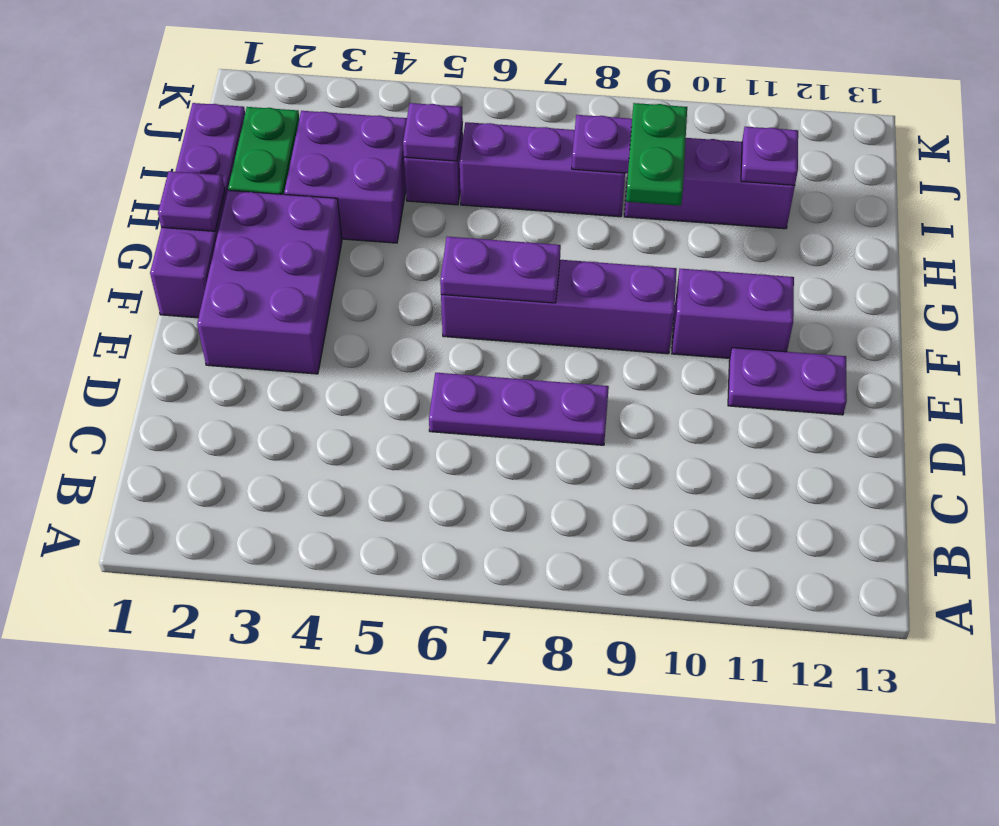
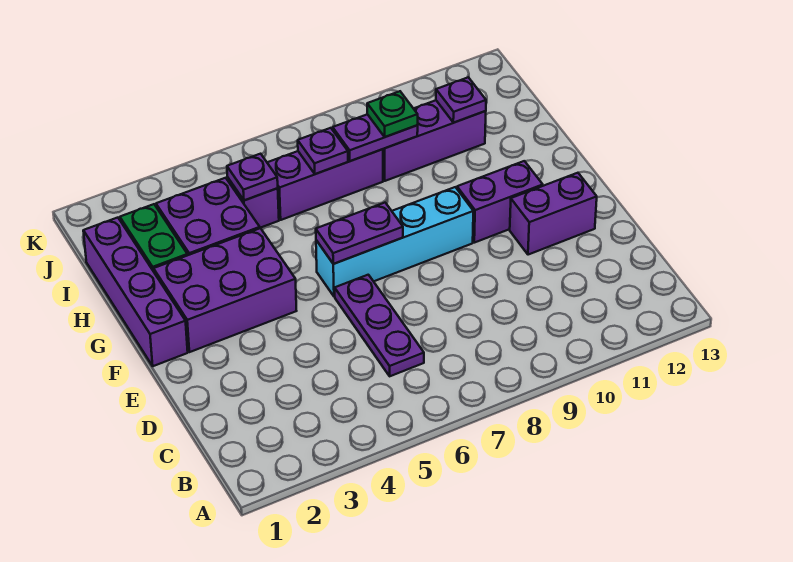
purple 1x3 plate [429,373,609,445] -> purple 1x3 plate turned to [335,275,424,376]
purple 2x3 brick [197,190,342,374] -> purple 2x3 brick turned to [154,228,296,352]
purple 1x2 plate [728,348,847,415] -> purple 1x2 brick [510,173,597,255]
purple 1x4 brick [441,260,677,354] -> cyan 1x4 brick [316,187,473,297]
purple 1x1 plate [158,171,225,231] -> purple 1x1 plate moved to [298,128,348,174]
green 1x2 plate [626,103,687,206] -> green 1x1 plate [367,91,418,137]

